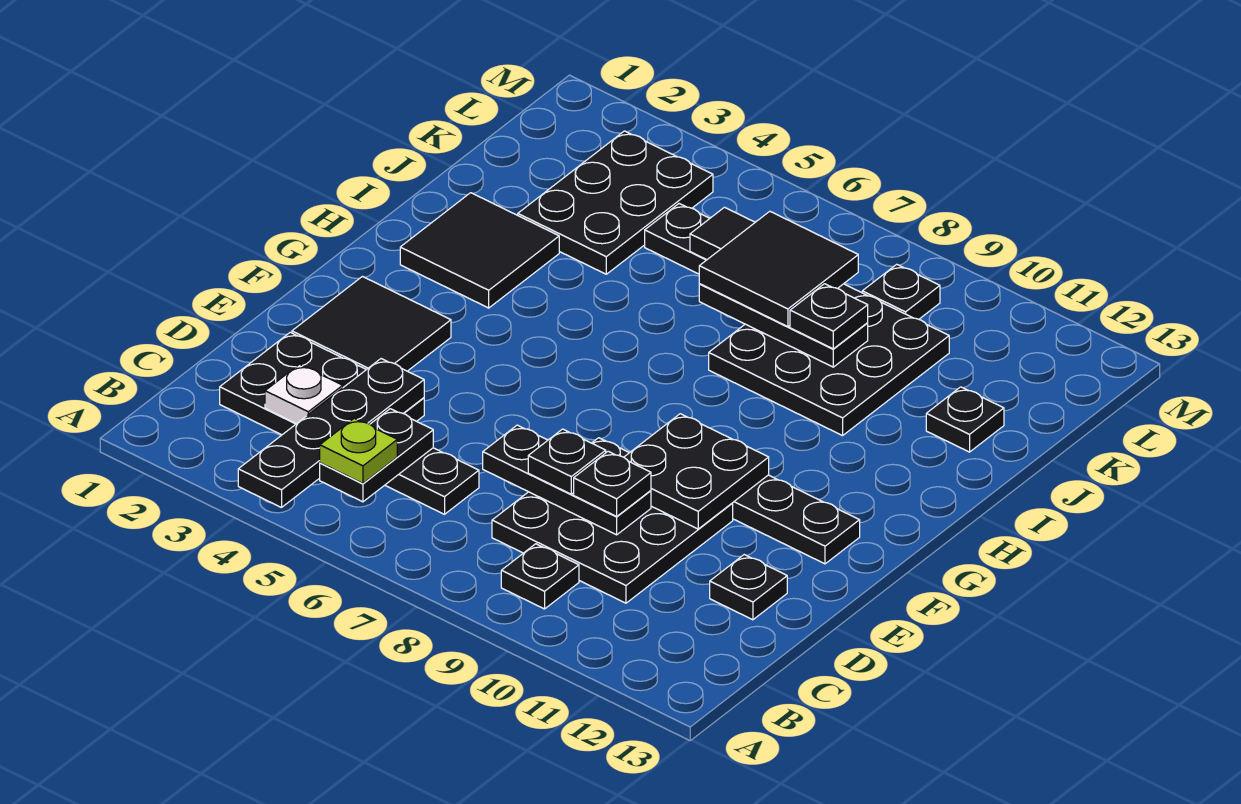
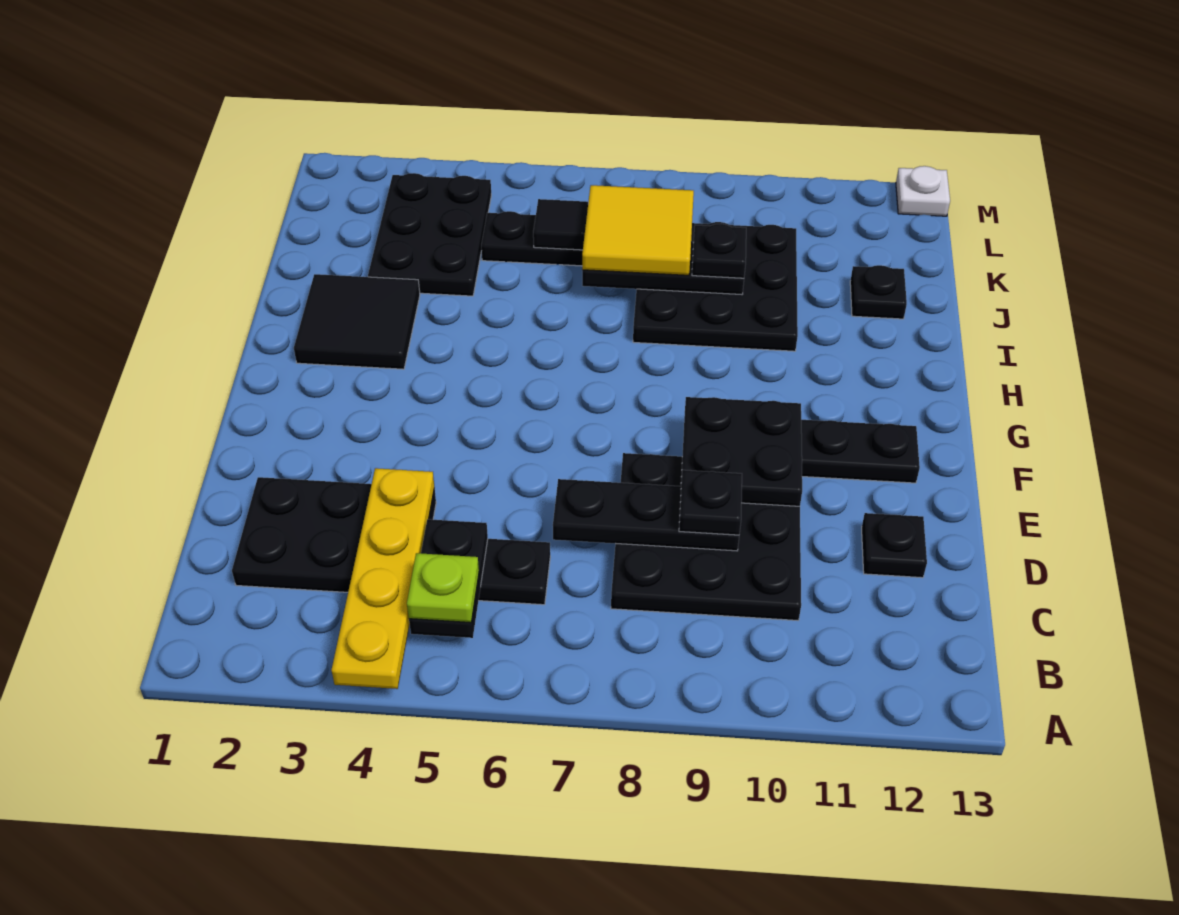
black 1x4 plate [238,359,424,508] -> yellow 1x4 plate [331,468,434,689]
black 1x1 plate [501,544,579,609] -> none
white 1x1 plate [265,364,343,424] -> white 1x1 plate moved to [896,166,950,216]
black 1x1 plate [528,429,606,494] -> none
black 2x2 tile [292,277,451,371] -> none
black 2x2 tile [699,211,858,327] -> yellow 2x2 tile [582,185,694,275]
black 1x1 plate [862,264,940,319] -> none

